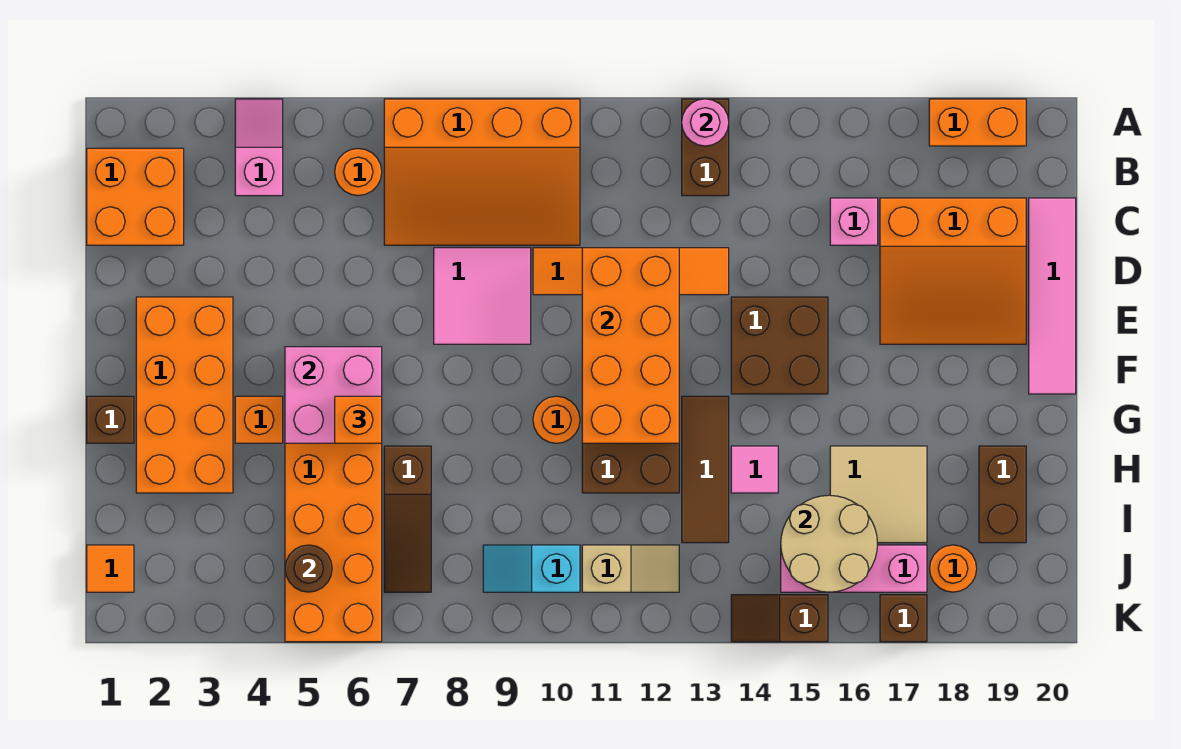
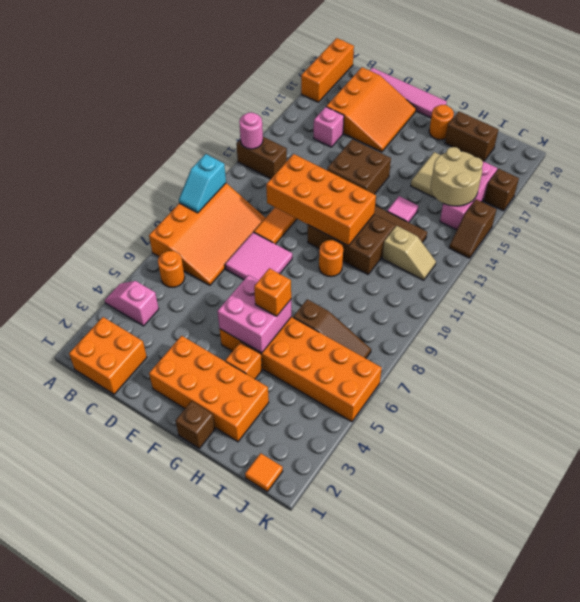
orange 1x2 brick [929,99,1026,146] -> orange 1x3 brick [301,38,354,102]
brown 1x1 round brick [285,545,332,592] -> none
cyan 1x2 slope [483,545,580,592] -> cyan 1x2 slope moved to [179,154,226,213]
tan 1x2 slope [582,545,679,592] -> tan 1x2 slope turned to [382,226,436,280]
orange 1x1 round brick [930,545,977,592] -> orange 1x1 round brick moved to [429,105,454,140]

